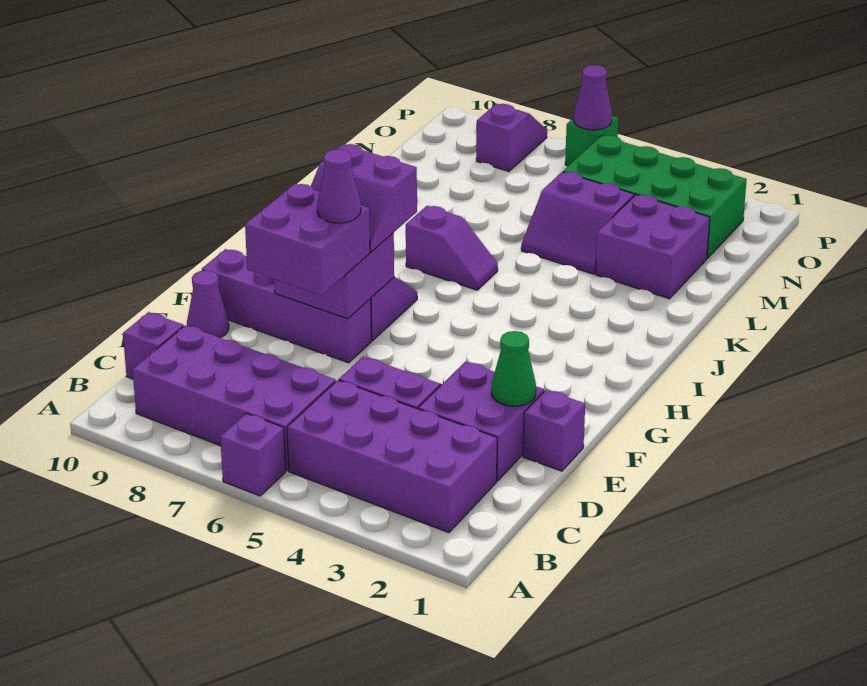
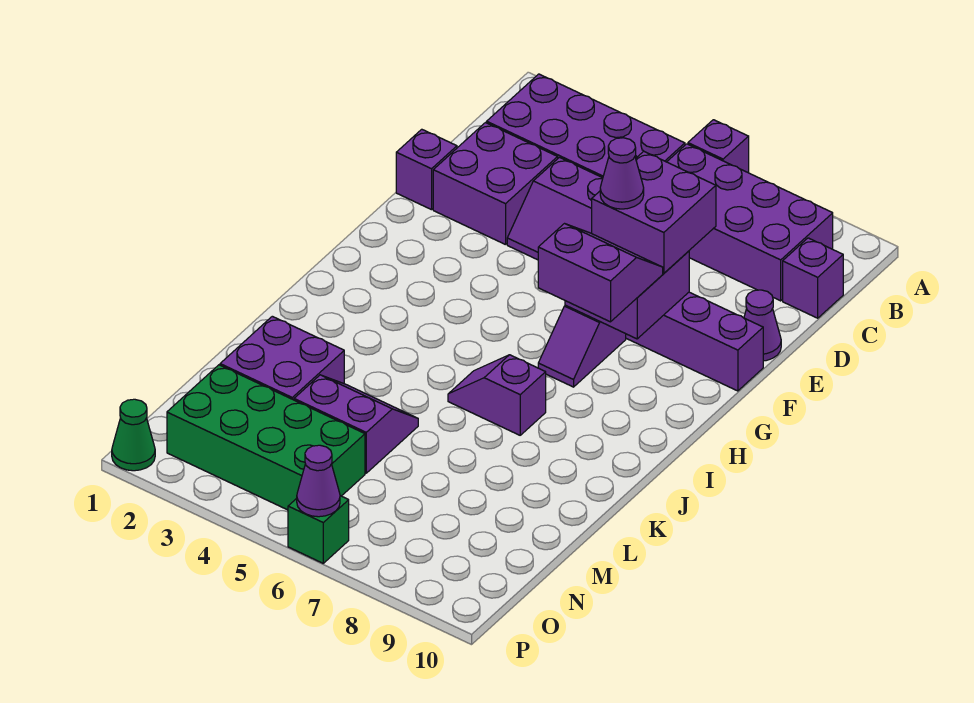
green 1x1 cone [491,331,536,406] -> green 1x1 cone moved to [112,399,155,471]
purple 1x2 slope [476,104,547,171] -> none

